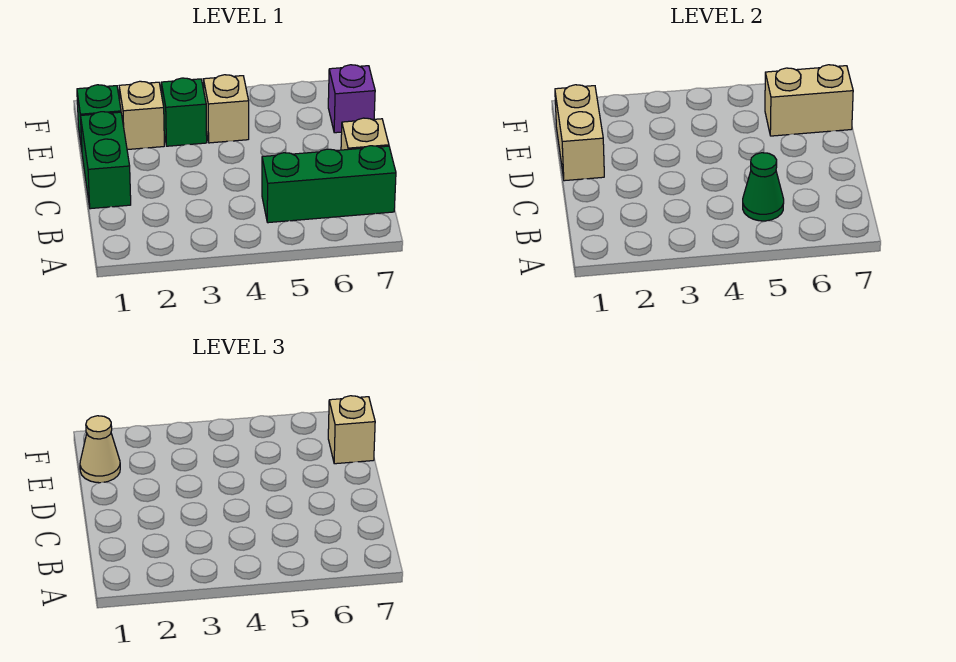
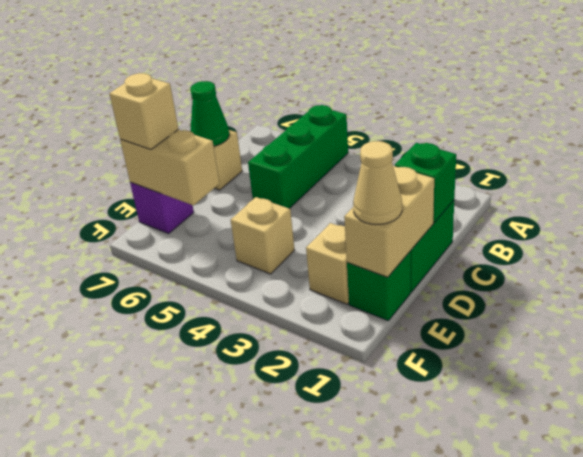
green 1x3 brick [262,146,396,223] -> green 1x3 brick turned to [248,105,348,209]
green 1x1 cone [743,153,784,221] -> green 1x1 cone moved to [190,81,229,146]
green 1x1 brick [161,78,207,146] -> green 1x1 brick moved to [395,143,456,223]

